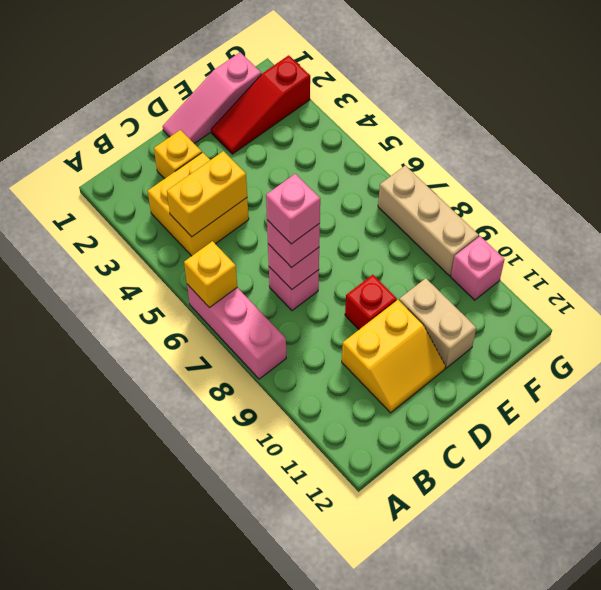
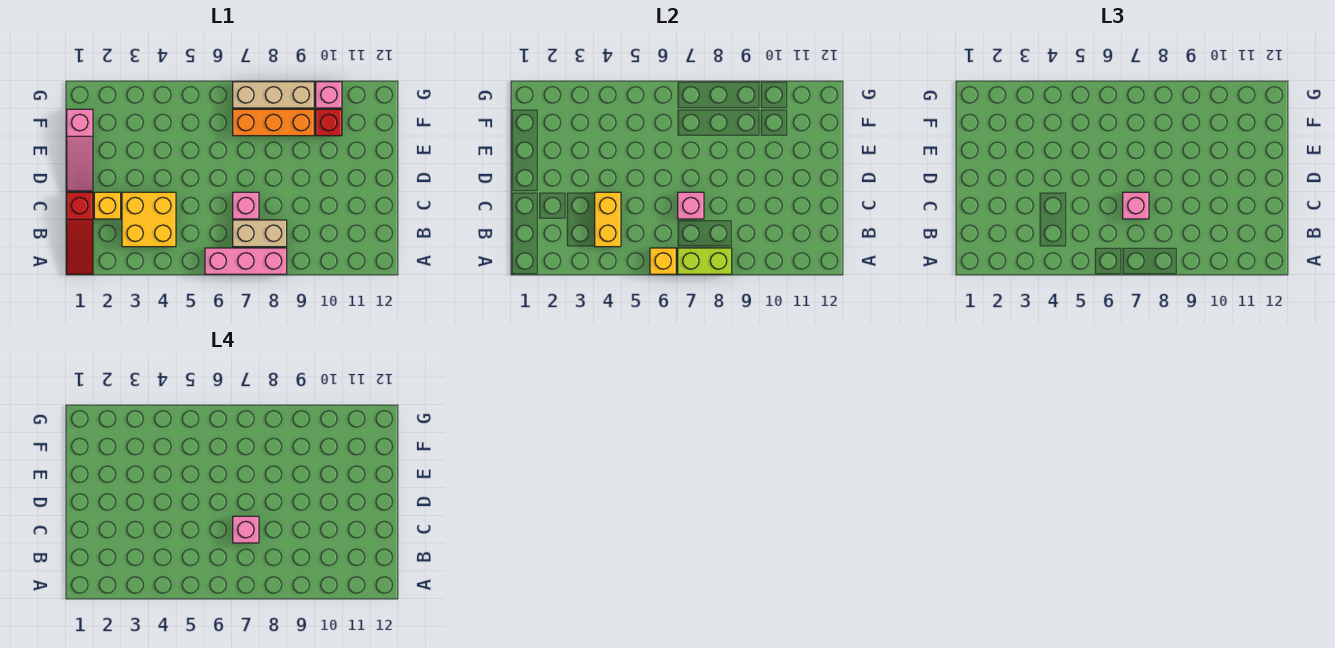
none -> lime 1x2 brick [678,248,732,274]
yellow 2x2 slope [342,300,445,413] -> none
red 1x1 brick [345,275,397,329] -> red 1x1 brick moved to [316,109,342,136]
red 1x3 slope [211,55,310,154] -> red 1x3 slope moved to [67,192,93,274]
tan 1x2 brick [399,278,476,368] -> tan 1x2 brick moved to [233,220,287,247]
none -> orange 1x3 brick [233,109,314,136]

